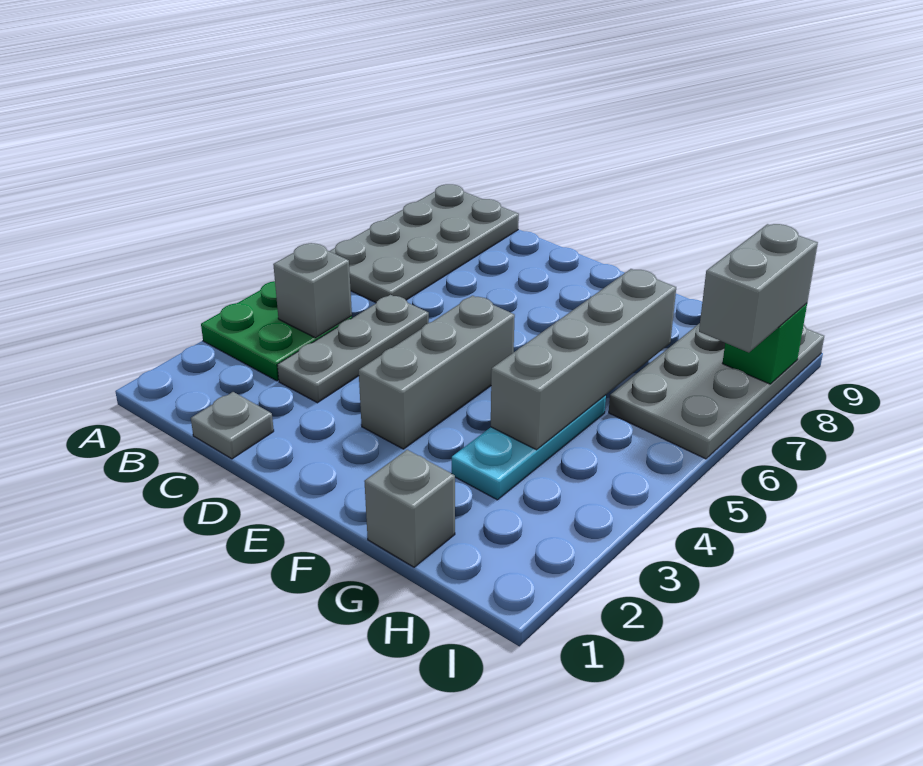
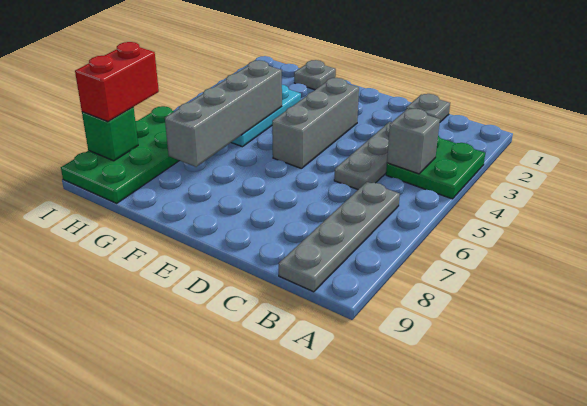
grey 2x4 plate [330,184,519,303] -> grey 1x4 plate [279,182,400,292]
grey 1x1 brick [364,450,455,567] -> grey 1x1 plate [294,60,336,90]
grey 2x4 plate [609,323,824,459] -> green 2x4 plate [61,106,179,203]
grey 1x2 brick [699,224,818,353] -> red 1x2 brick [75,42,159,122]

